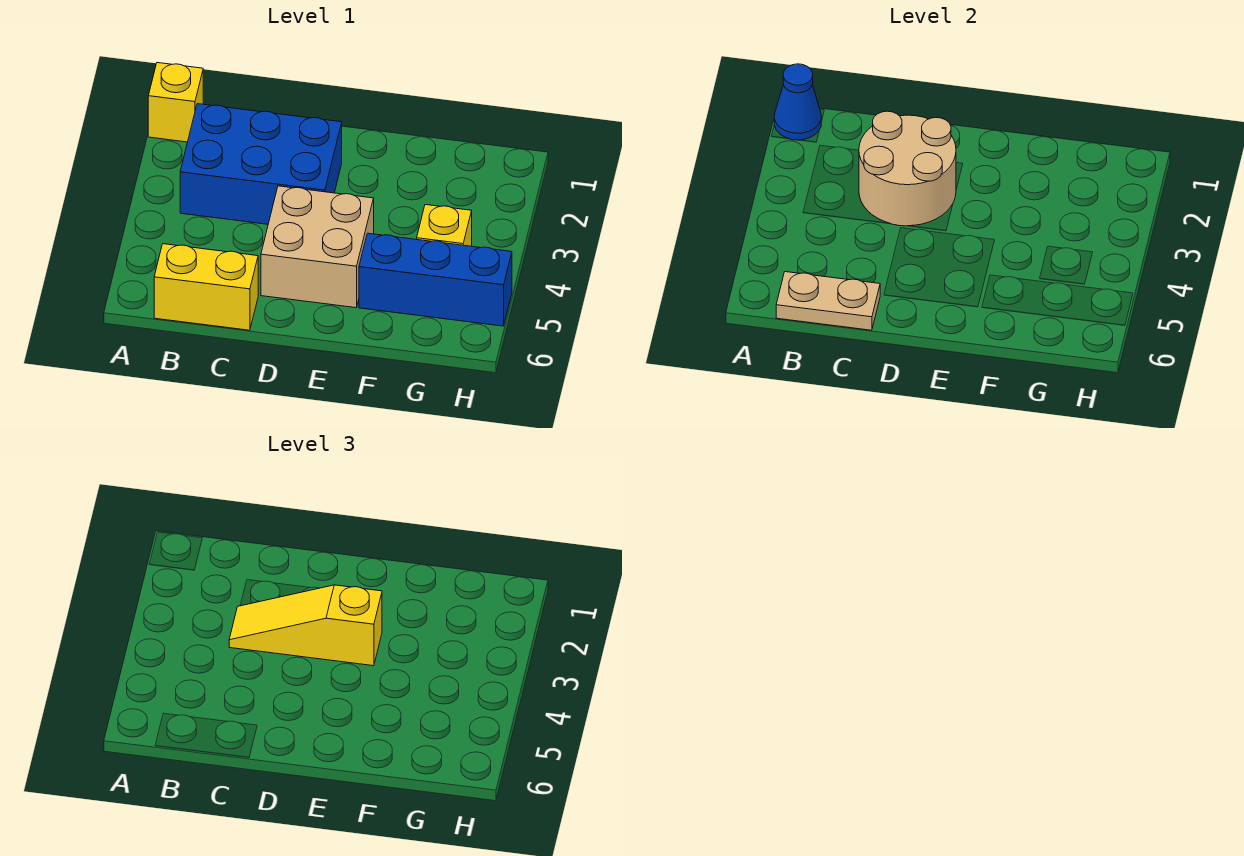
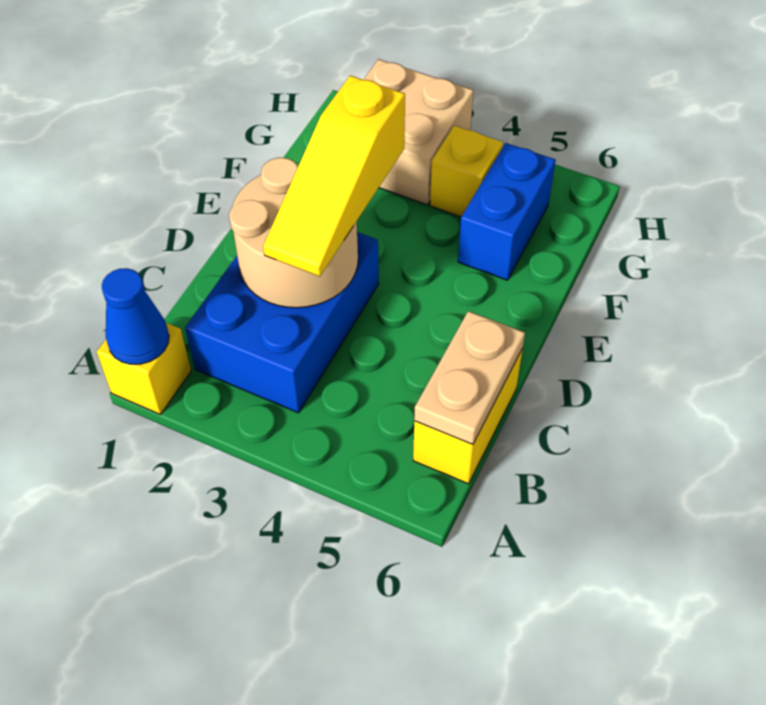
tan 2x2 brick [261,186,374,308] -> tan 2x2 brick moved to [364,59,474,205]
blue 1x3 brick [359,233,512,326] -> blue 1x2 brick [458,143,556,280]

